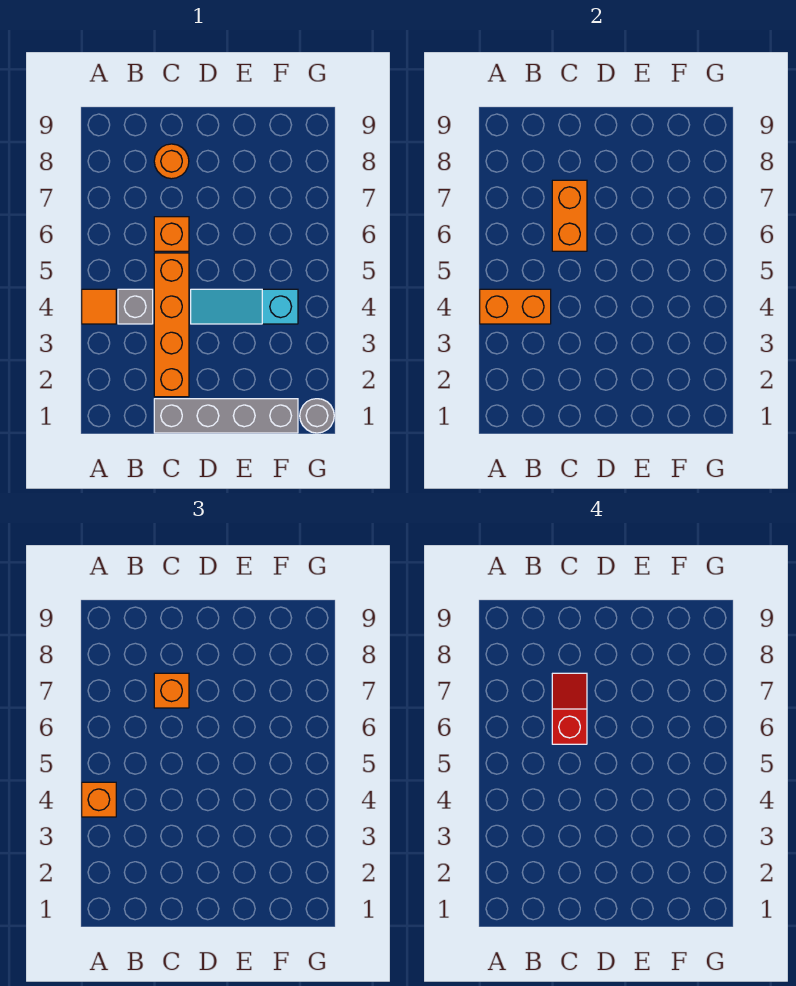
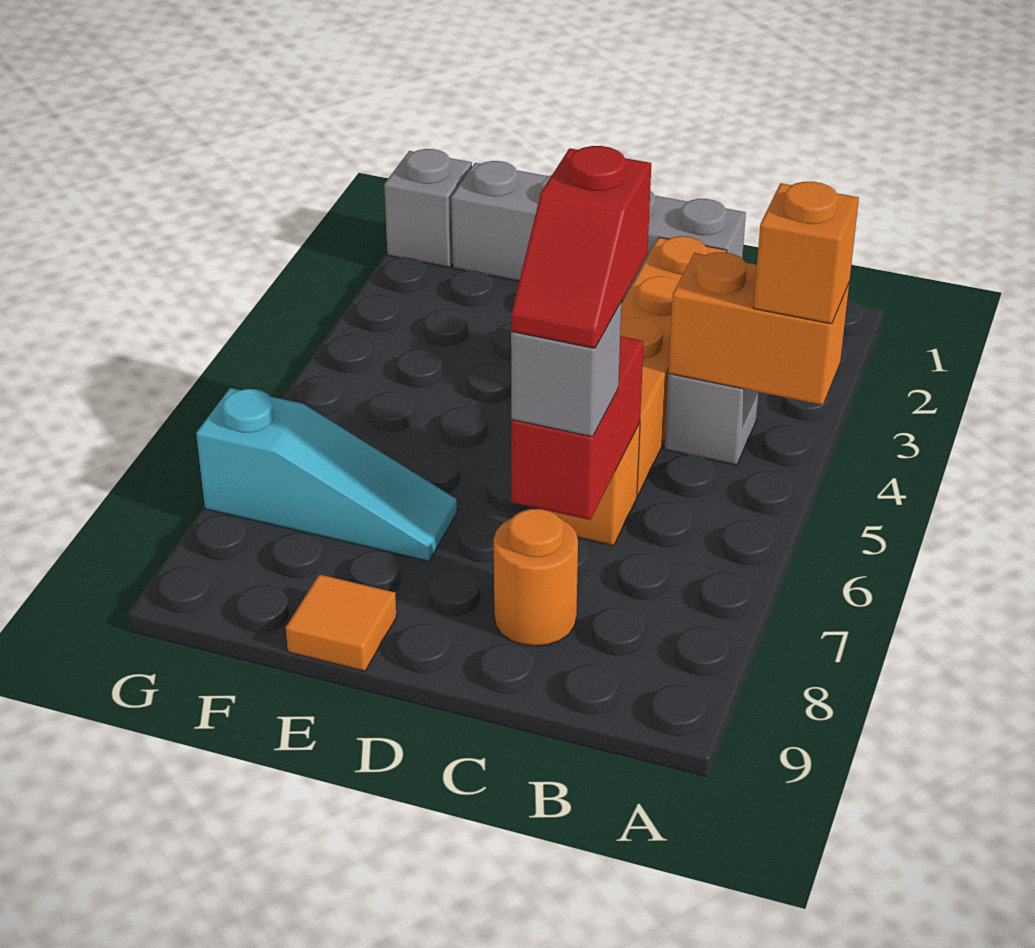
orange 1x1 tile [82,289,116,324] -> orange 1x1 tile moved to [286,574,396,671]
orange 1x2 brick [552,180,587,251] -> red 1x2 brick [511,336,644,520]
orange 1x1 brick [154,673,189,708] -> grey 1x1 brick [511,302,621,437]
cyan 1x3 slope [191,289,298,324] -> cyan 1x3 slope moved to [196,388,457,561]
grey 1x1 round brick [300,399,334,433] -> grey 1x1 brick [384,149,472,267]

